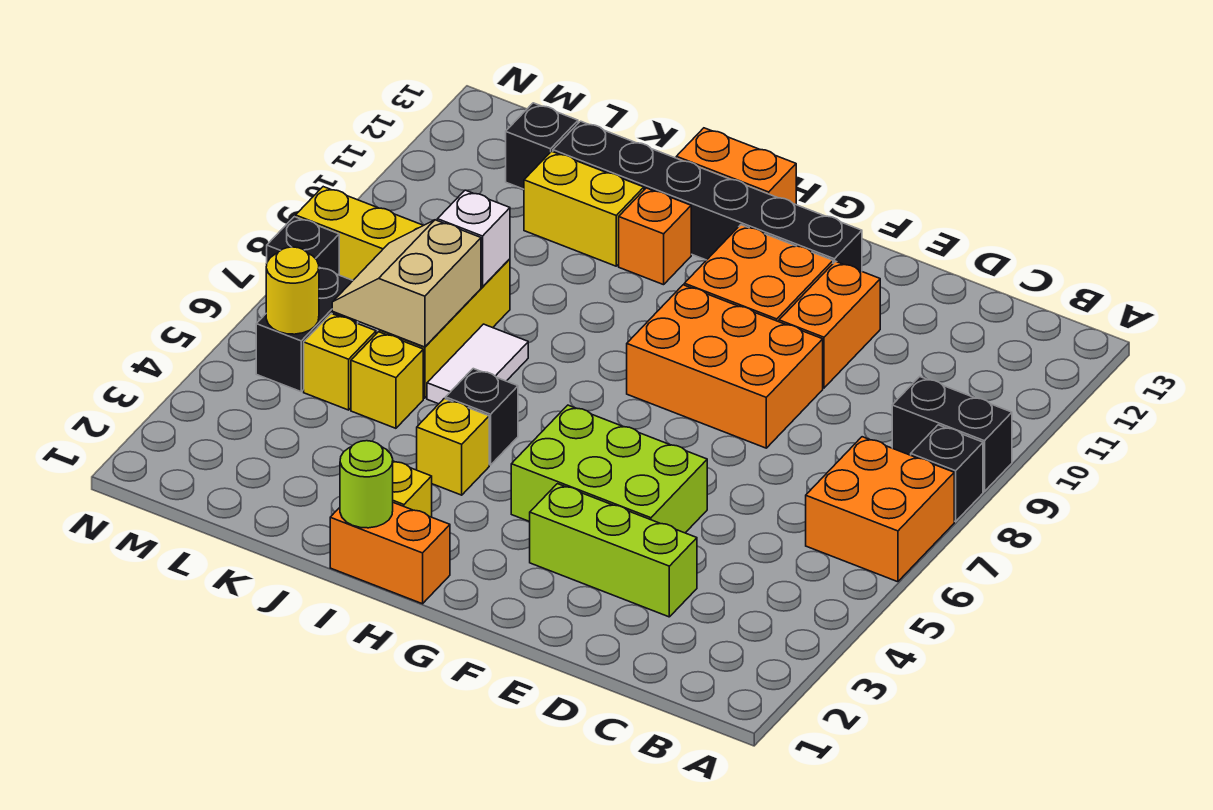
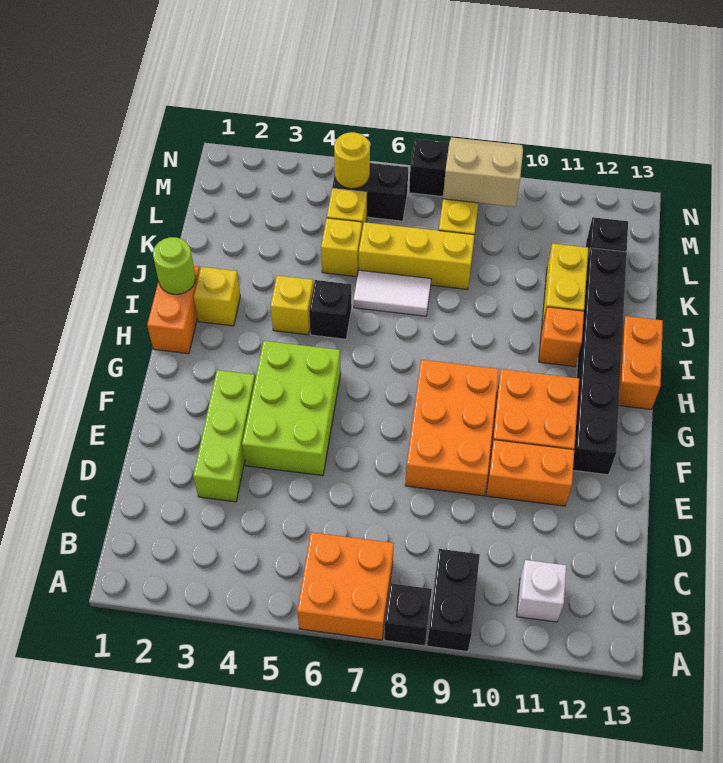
tan 2x2 slope [332,220,481,347] -> tan 2x2 slope moved to [443,137,523,207]
white 1x1 brick [437,190,510,287] -> white 1x1 brick moved to [517,560,566,622]

